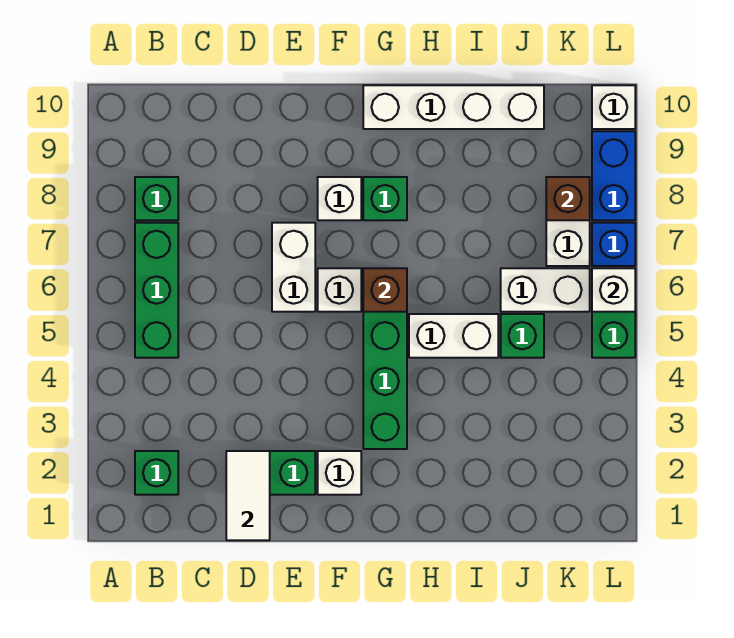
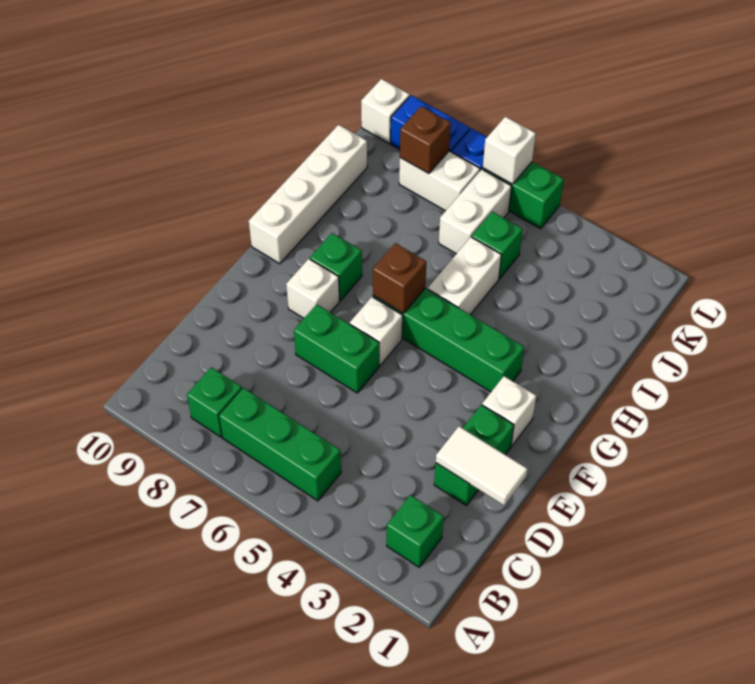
white 1x2 brick [272,223,315,312] -> green 1x2 brick [294,304,379,393]

